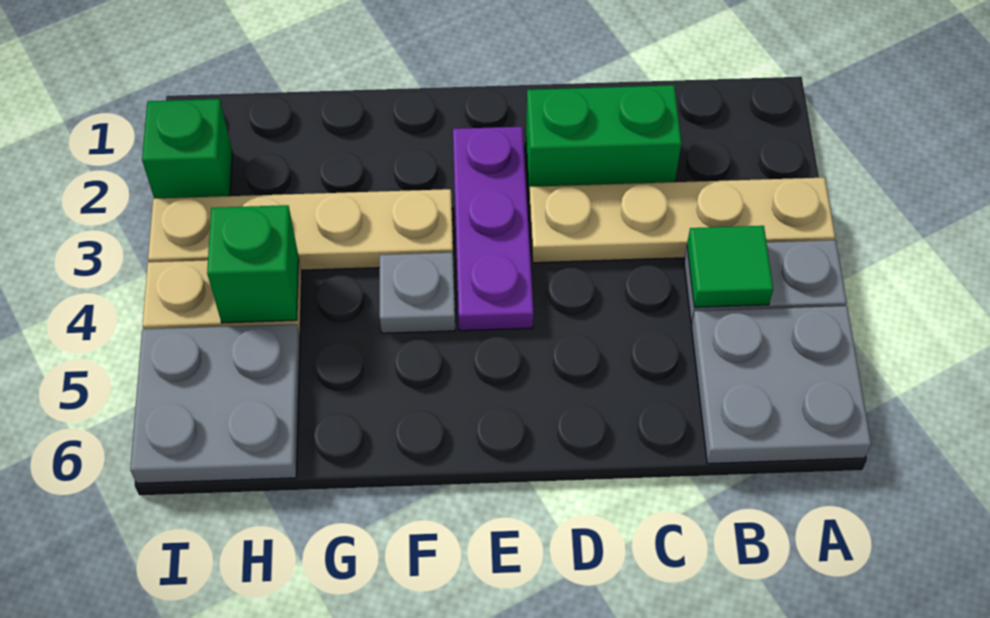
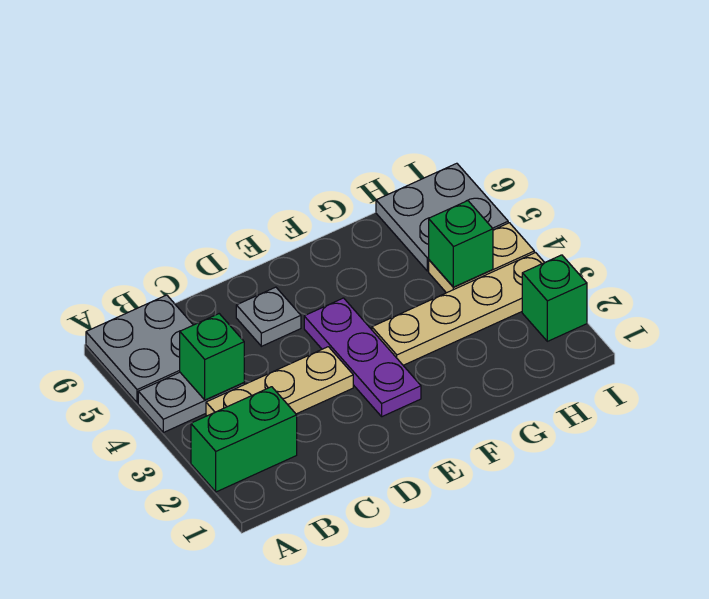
tan 1x4 plate [529,178,835,263] -> tan 1x3 plate [206,347,353,416]
green 1x1 tile [687,226,773,307] -> green 1x1 brick [180,314,244,400]
green 1x2 brick [526,85,681,194] -> green 1x2 brick moved to [191,387,297,492]
grey 1x1 plate [380,253,455,333] -> grey 1x1 plate moved to [236,287,301,346]

